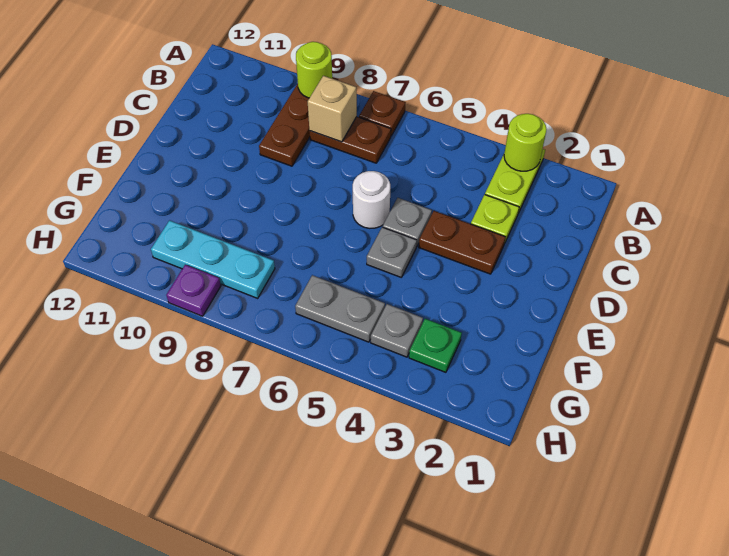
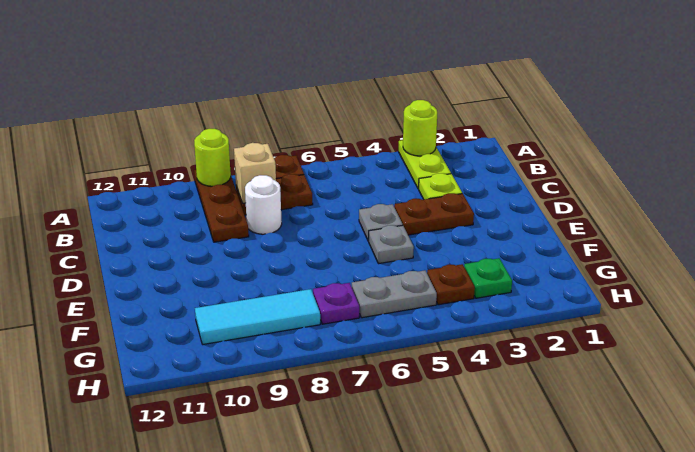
white 1x1 round brick [353,171,390,228] -> white 1x1 round brick moved to [245,175,282,234]
grey 1x1 plate [371,304,423,357] -> brown 1x1 plate [427,264,475,305]
cyan 1x3 plate [151,220,275,298] -> cyan 1x3 tile [195,289,320,344]
purple 1x1 plate [166,265,221,316] -> purple 1x1 plate moved to [313,283,359,324]

